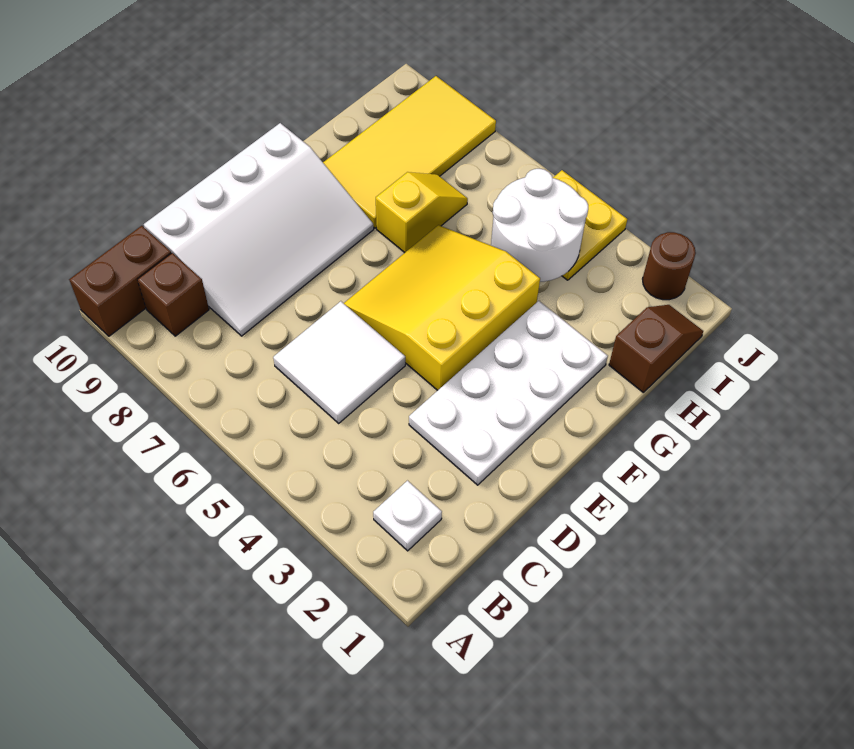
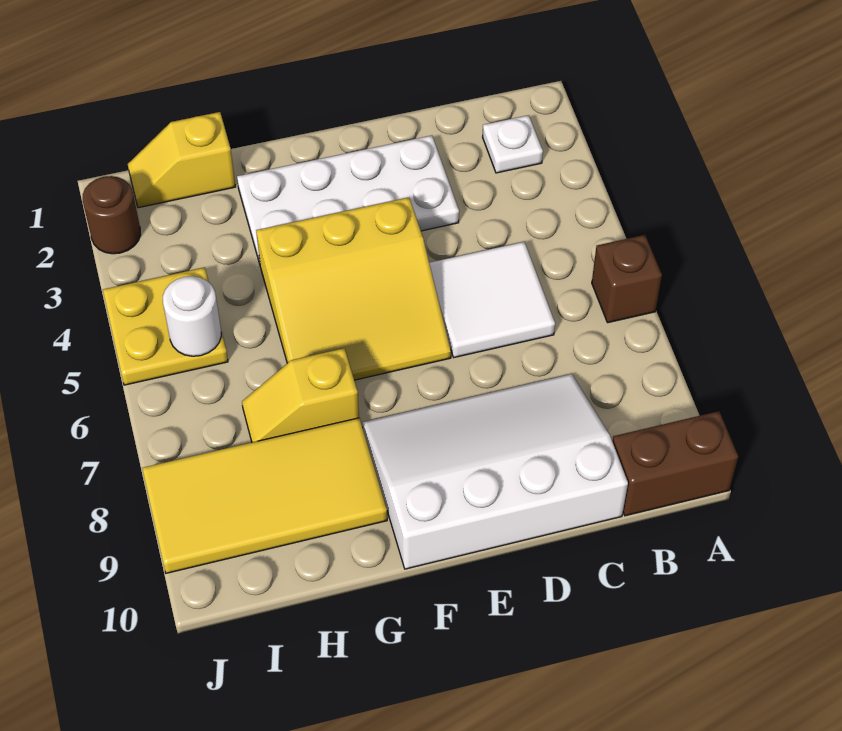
brown 1x1 brick [137,253,209,336] -> brown 1x1 brick moved to [592,235,662,323]
brown 1x2 slope [609,305,703,392] -> yellow 1x2 slope [128,112,235,208]
white 2x2 round brick [491,169,588,282] -> white 1x1 round brick [163,276,221,356]

